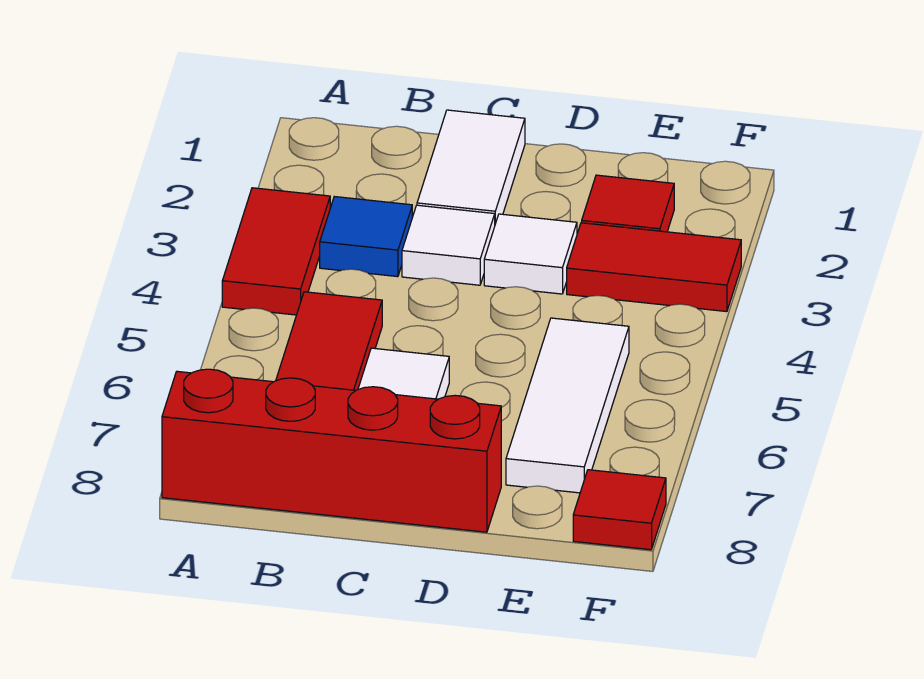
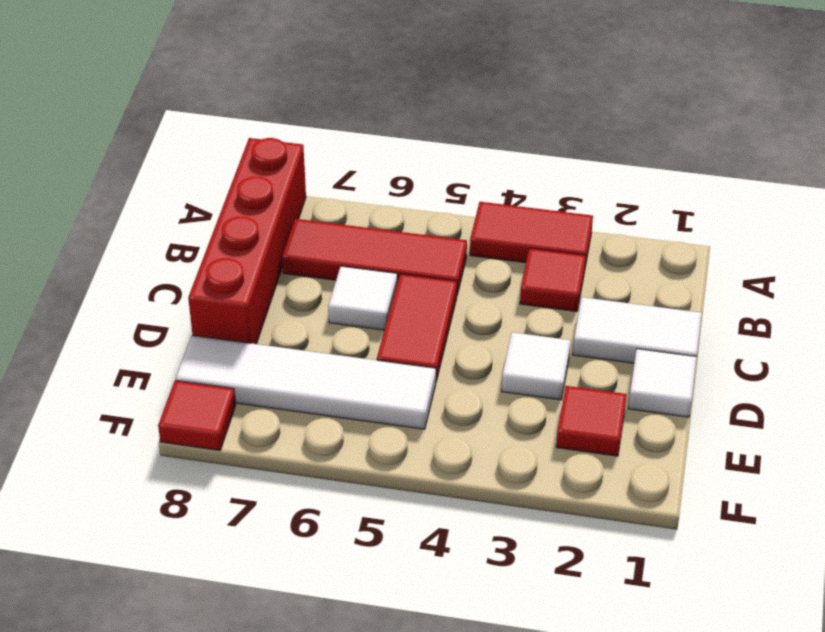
blue 1x1 tile [320,197,412,277] -> red 1x1 tile [520,248,586,311]
white 1x1 tile [402,205,495,285] -> white 1x1 tile moved to [628,349,697,417]
red 1x2 tile [567,223,741,312] -> red 1x2 tile moved to [377,274,457,381]
white 1x3 tile [506,318,629,493] -> white 1x4 tile [176,335,436,429]

